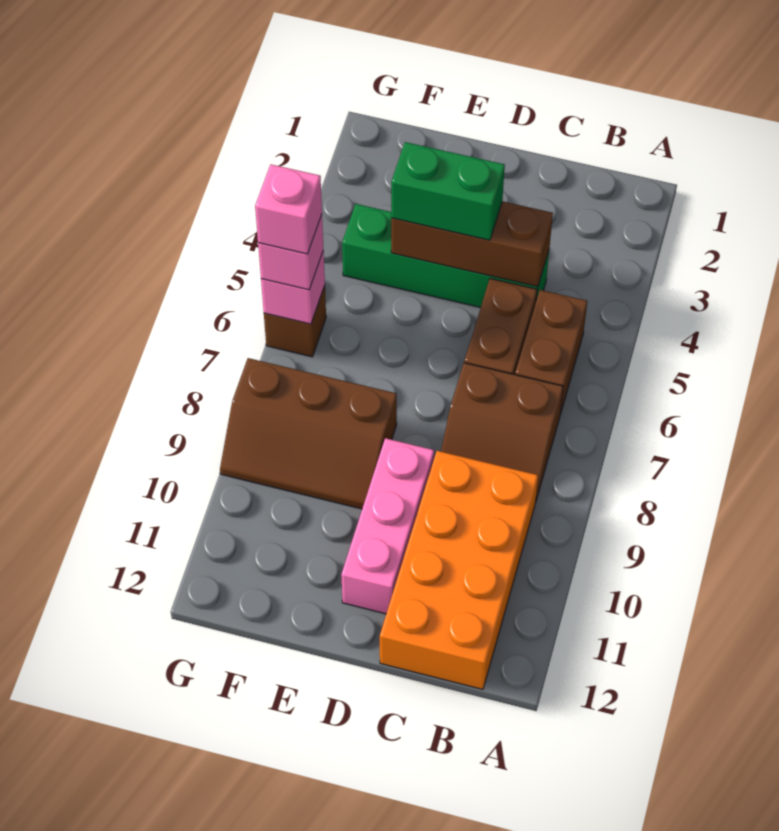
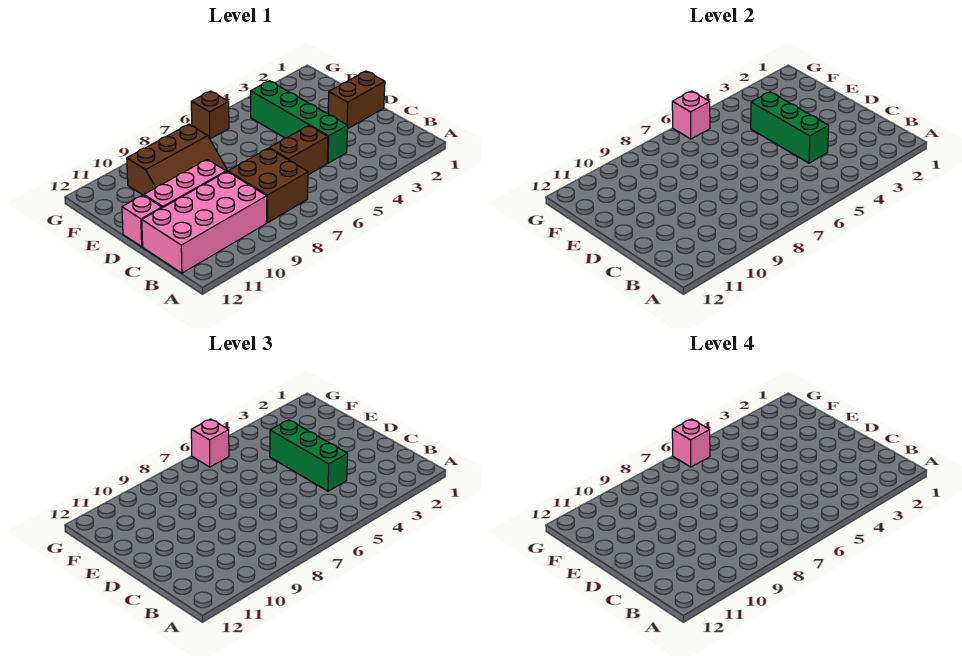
brown 1x2 brick [515,290,587,415] -> brown 1x2 brick moved to [328,71,385,129]
brown 2x2 slope [441,363,563,503] -> brown 2x2 brick [228,148,308,223]
orange 2x4 brick [380,451,538,689] -> pink 2x4 brick [142,172,267,273]
brown 1x3 brick [391,201,553,287] -> green 1x3 brick [751,92,829,163]
green 1x2 brick [391,142,505,240] -> green 1x3 brick [270,420,348,491]
none -> pink 1x1 brick [122,195,162,247]
brown 2x3 slope [220,358,397,509] -> brown 2x3 slope turned to [127,124,227,195]

